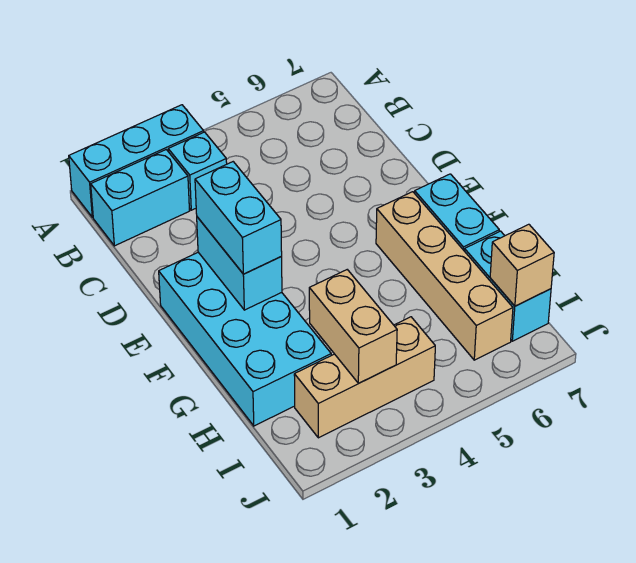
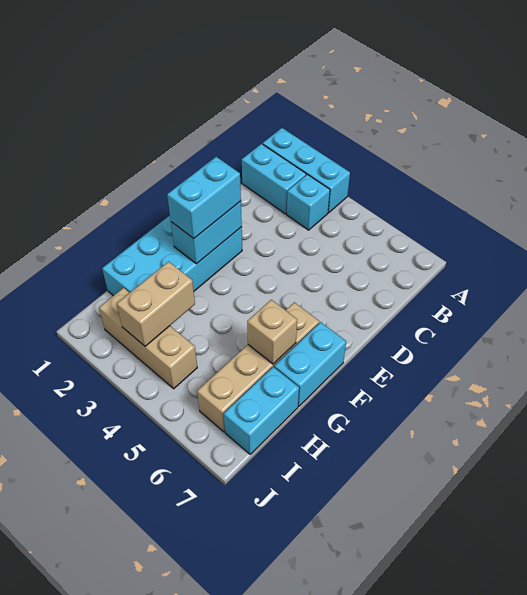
tan 1x1 brick [490,224,554,306] -> tan 1x1 brick moved to [247,300,297,364]

